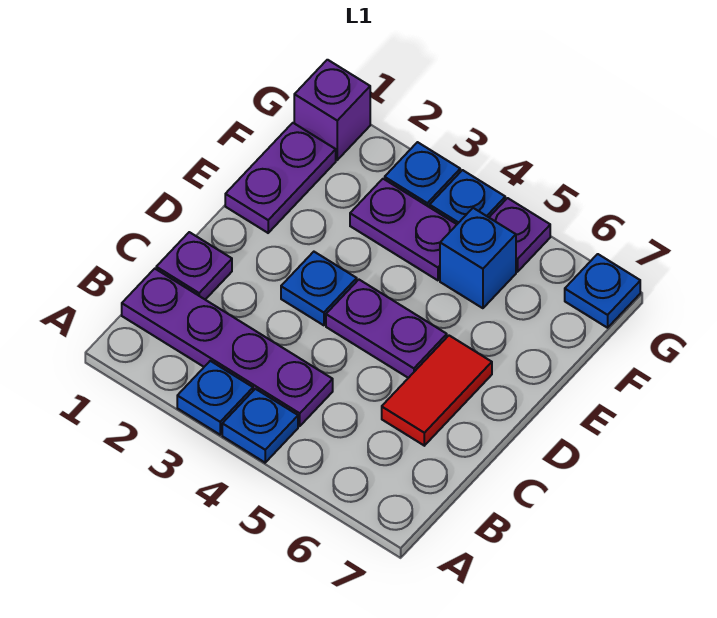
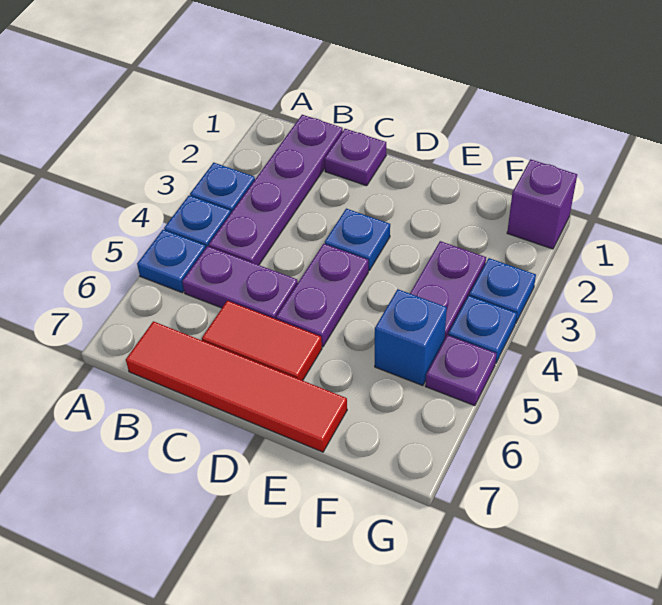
none -> red 1x4 tile [126,321,347,452]
purple 1x2 plate [225,123,336,233] -> purple 1x2 plate moved to [182,246,298,319]
blue 1x1 plate [565,254,640,328] -> blue 1x1 plate moved to [137,230,206,293]

